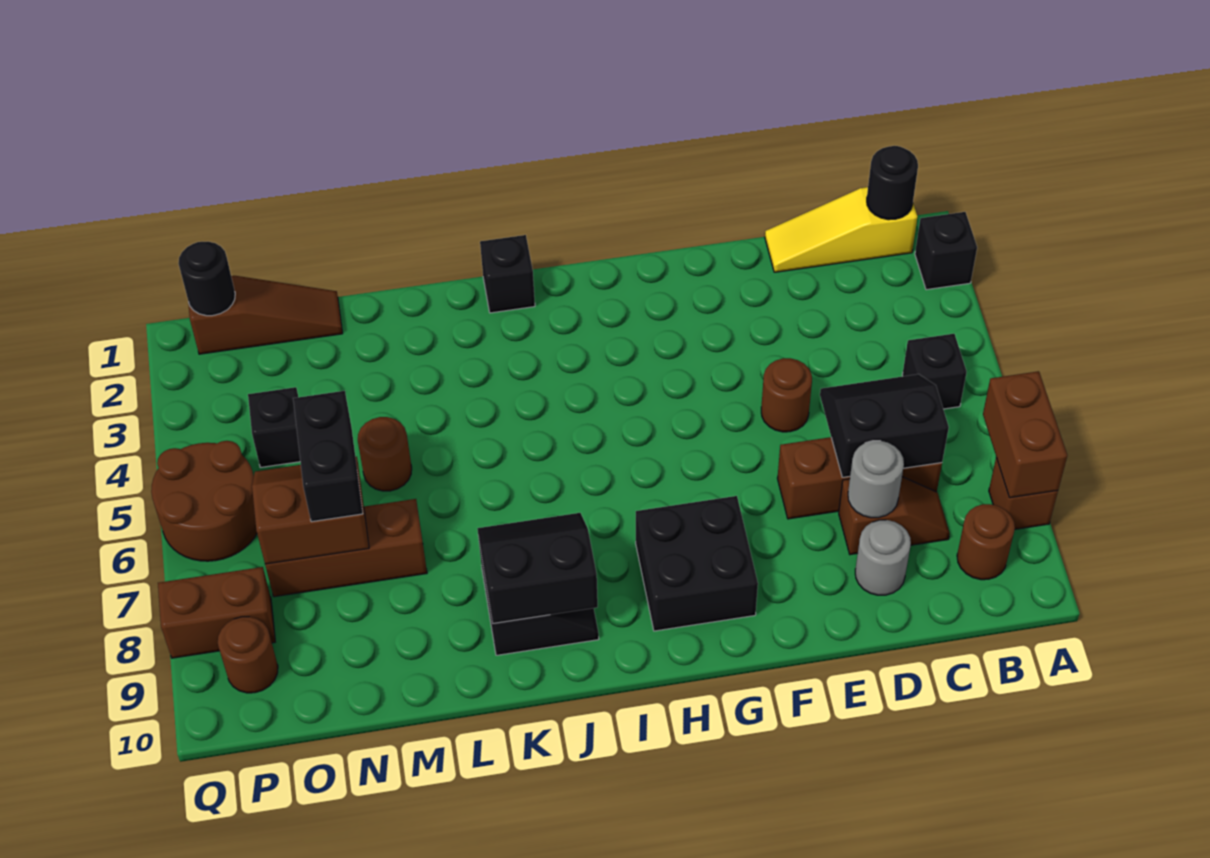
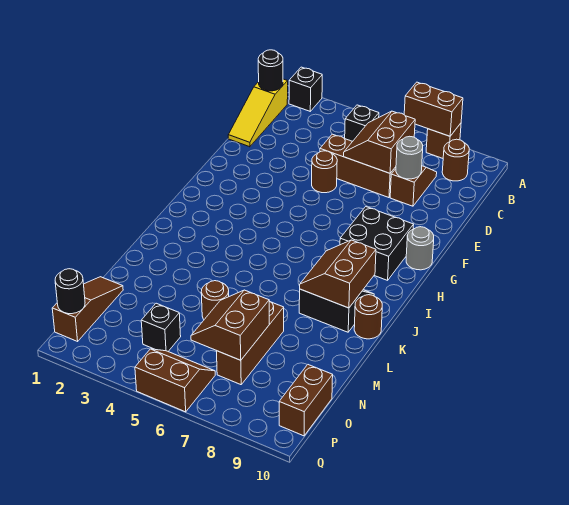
black 2x2 slope [820,374,949,477] -> brown 2x2 slope [344,111,415,173]
brown 1x3 brick [777,437,942,519] -> brown 1x3 brick turned to [320,134,396,198]
grey 1x1 round brick [855,520,911,595] -> grey 1x1 round brick moved to [406,227,434,270]
black 1x1 brick [480,235,535,313] -> none
black 2x2 slope [477,513,598,623] -> brown 2x2 slope [300,240,376,308]
black 1x2 brick [293,391,363,522] -> none
brown 2x2 round brick [151,441,257,561] -> brown 2x2 slope [135,349,215,412]
brown 1x2 brick [158,567,275,658] -> brown 1x2 brick moved to [279,365,333,436]
brown 1x1 round brick [218,617,278,693] -> brown 1x1 round brick moved to [354,295,382,339]

